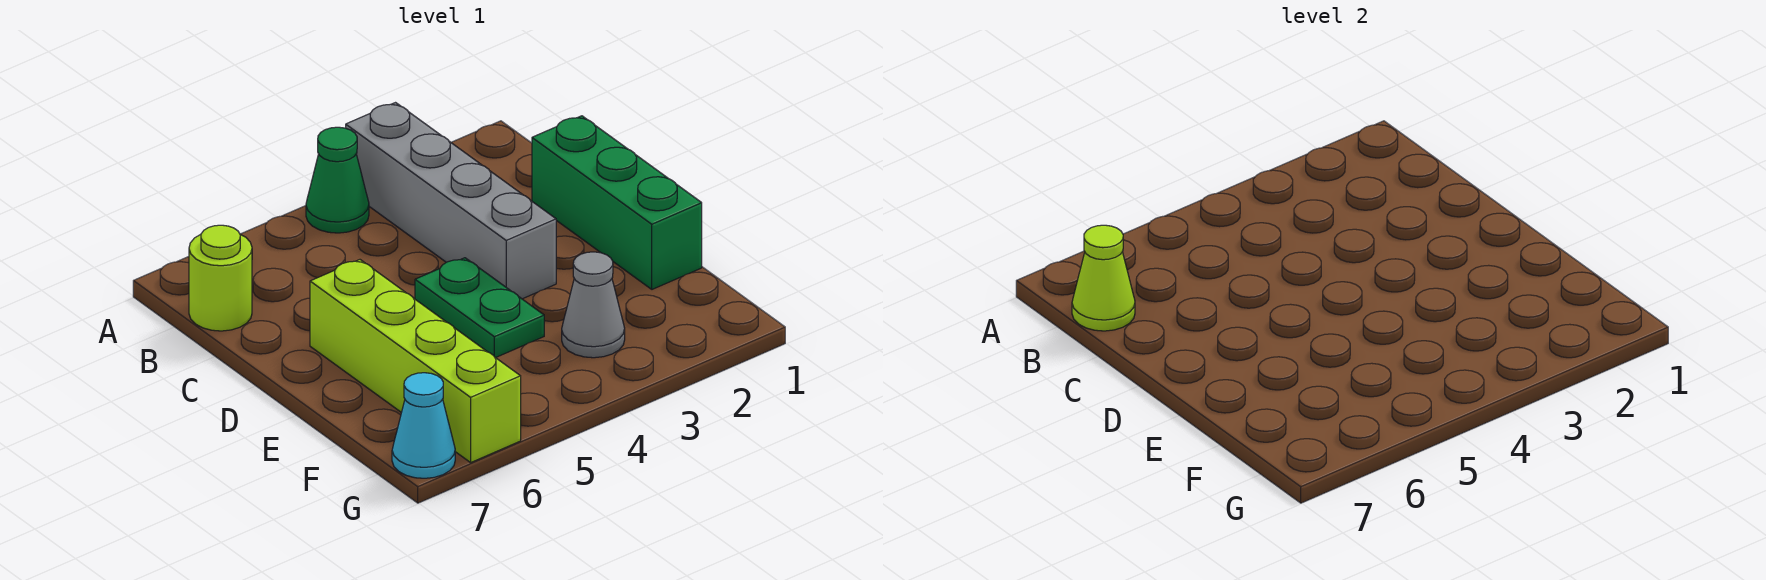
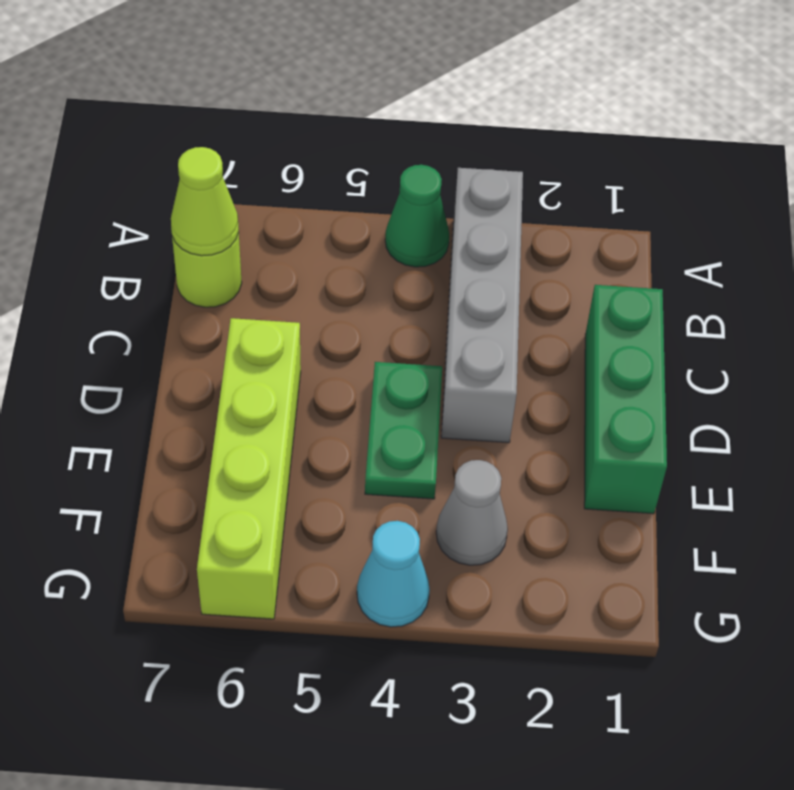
cyan 1x1 cone [392,373,455,478] -> cyan 1x1 cone moved to [357,521,430,627]

